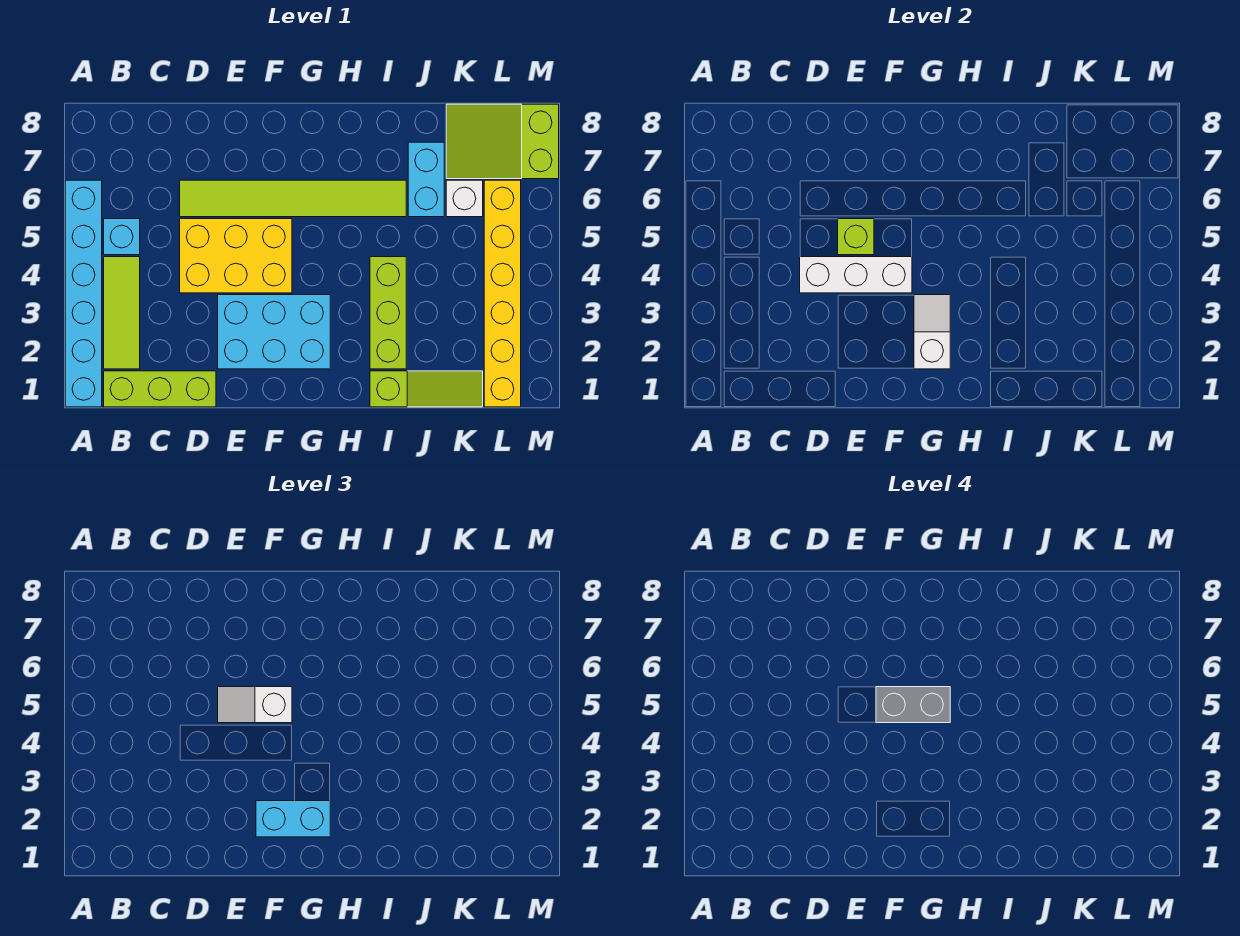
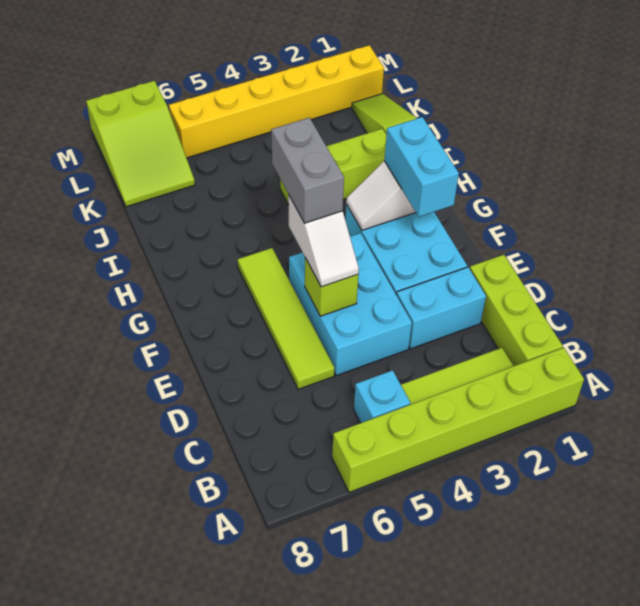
cyan 1x6 brick [65,180,102,407] -> lime 1x6 brick [332,348,584,492]
yellow 2x3 brick [180,219,292,293] -> cyan 2x3 brick [289,233,412,376]
white 1x3 brick [800,257,912,293] -> none
lime 1x6 tile [180,180,406,217] -> lime 1x4 tile [238,248,335,389]
cyan 1x2 brick [408,142,444,217] -> cyan 1x2 brick moved to [396,267,486,349]
white 1x1 brick [446,180,483,217] -> none

